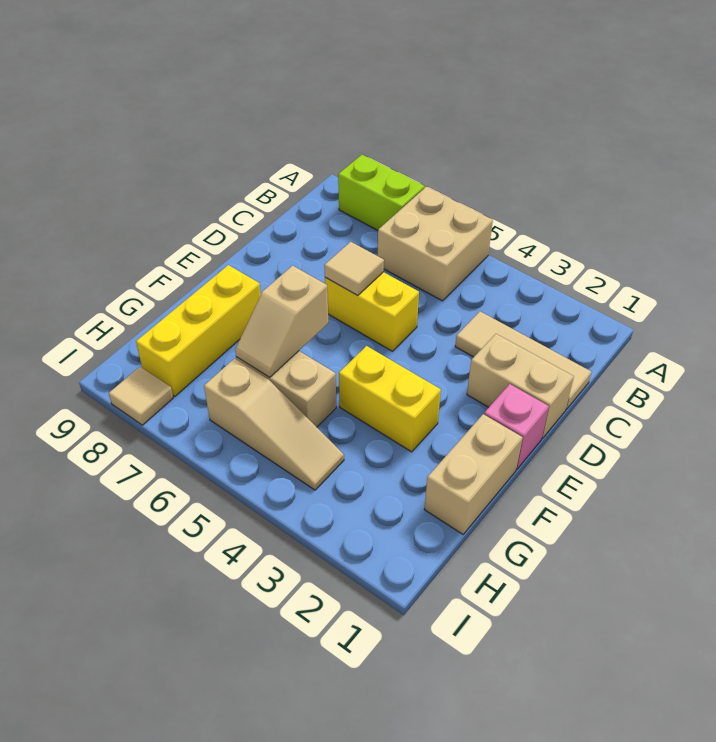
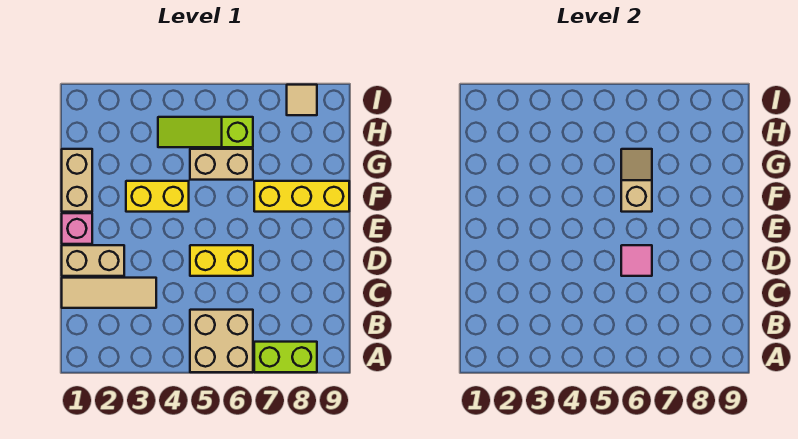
tan 1x1 tile [324,242,384,296] -> pink 1x1 tile [621,245,652,276]
yellow 1x3 brick [136,265,261,396] -> yellow 1x3 brick turned to [254,181,349,212]
tan 1x3 slope [204,358,344,490] -> lime 1x3 slope [158,117,253,147]

